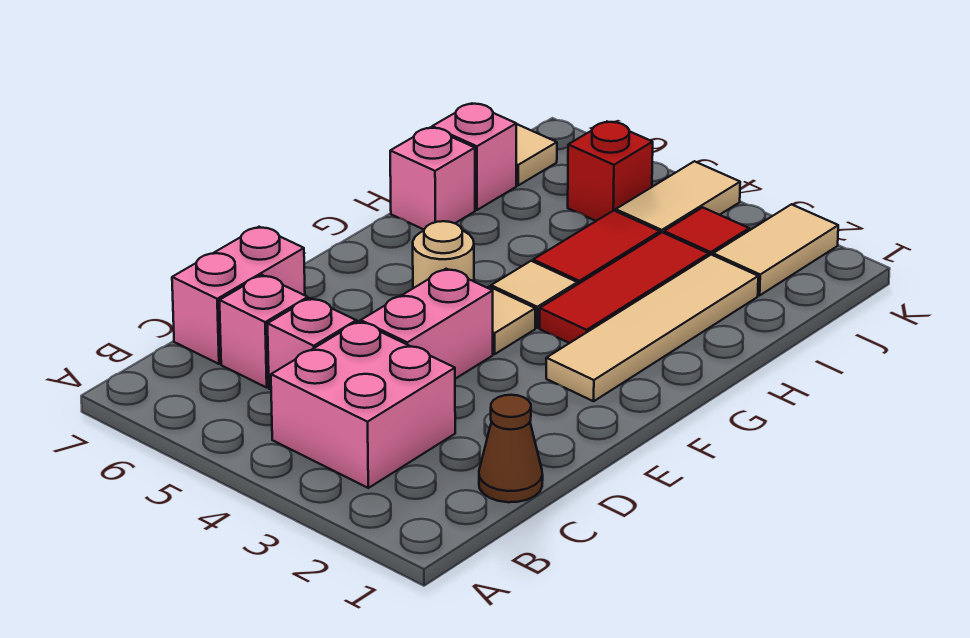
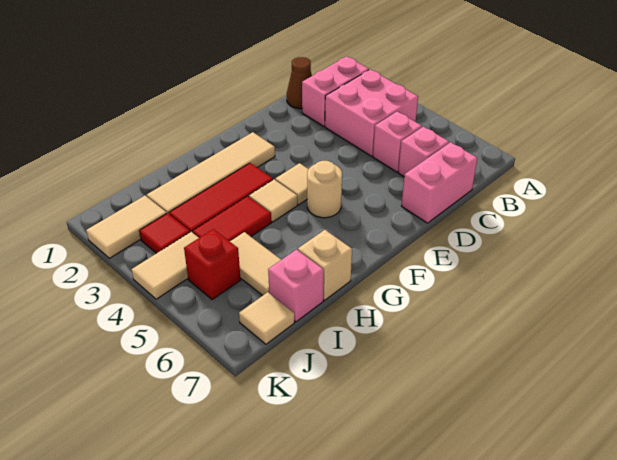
pink 1x2 brick [361,269,493,379] -> pink 1x2 brick moved to [302,56,369,126]
pink 1x1 brick [390,127,475,229] -> tan 1x1 brick [298,230,352,300]
none -> tan 1x2 tile [230,232,281,296]

